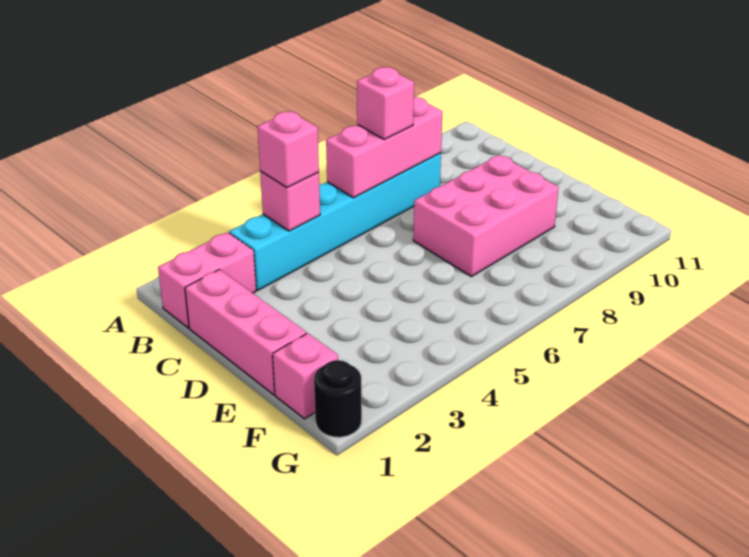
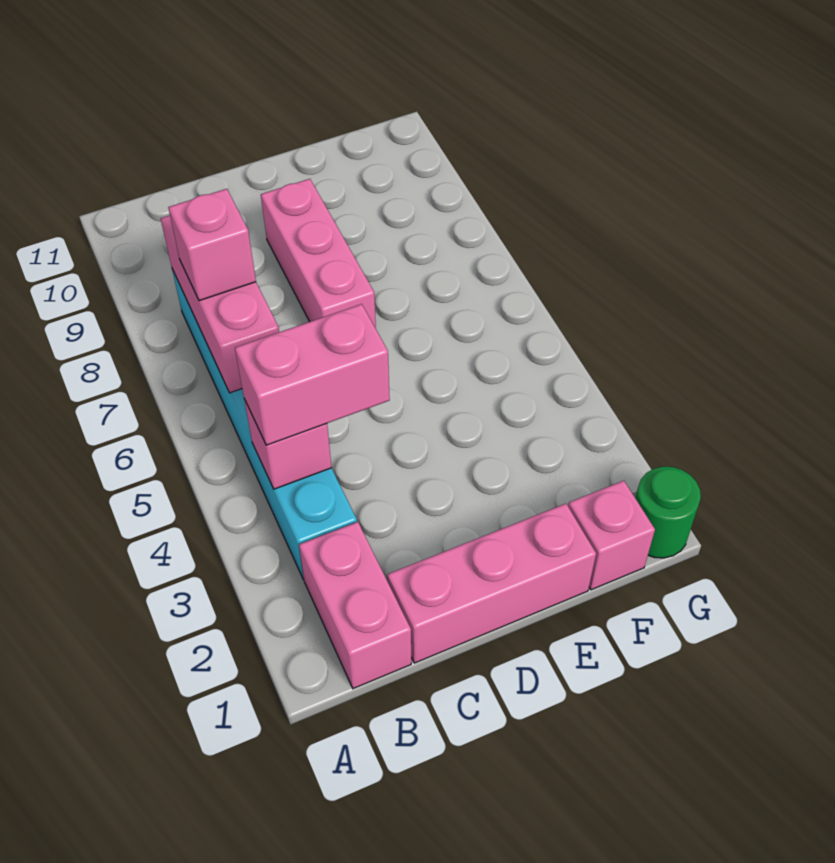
pink 1x1 brick [257,112,319,188] -> pink 1x2 brick [235,304,390,445]
pink 2x3 brick [413,155,559,277] -> pink 1x3 brick [261,179,376,329]
black 1x1 round brick [314,360,362,437] -> green 1x1 round brick [635,467,701,558]

